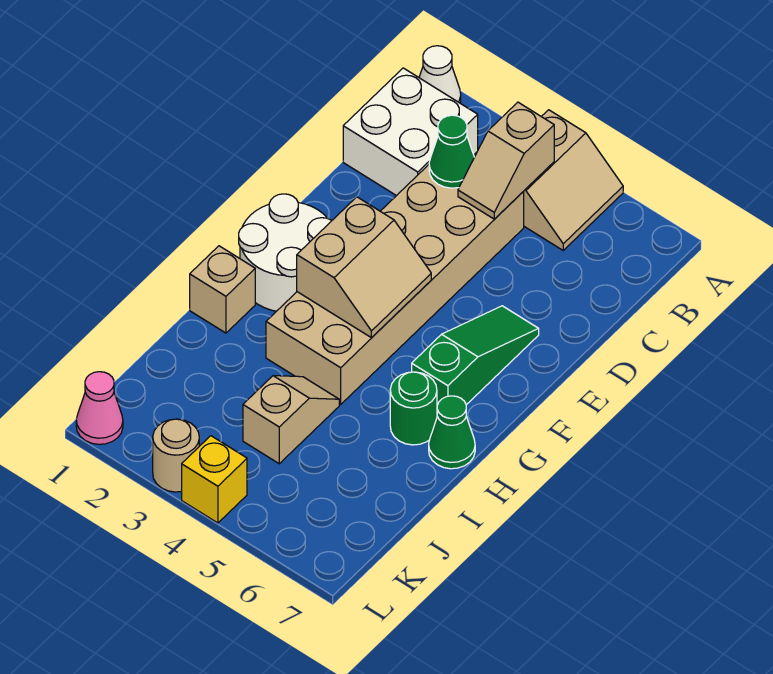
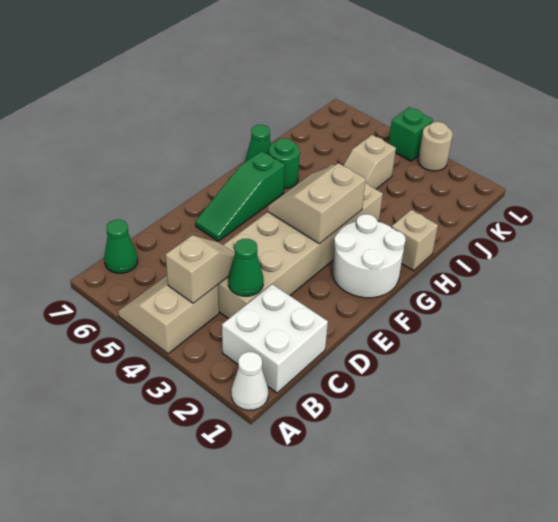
none -> green 1x1 cone [104,220,138,273]
pink 1x1 cone [76,372,123,444] -> none
yellow 1x1 brick [182,436,247,523] -> green 1x1 brick [389,107,433,161]

